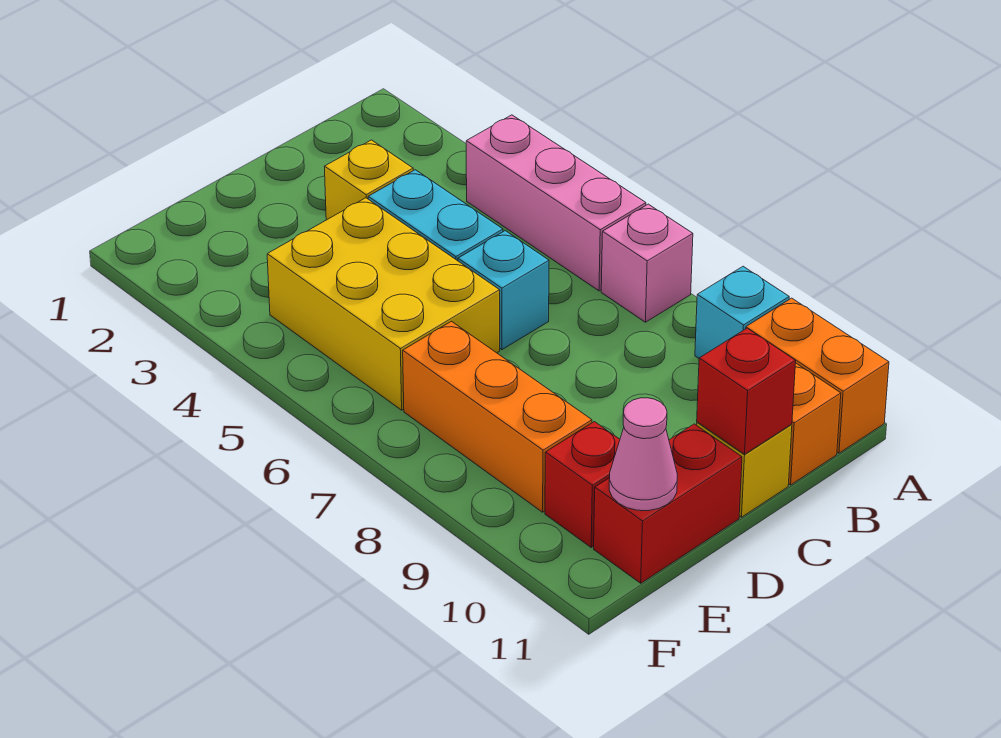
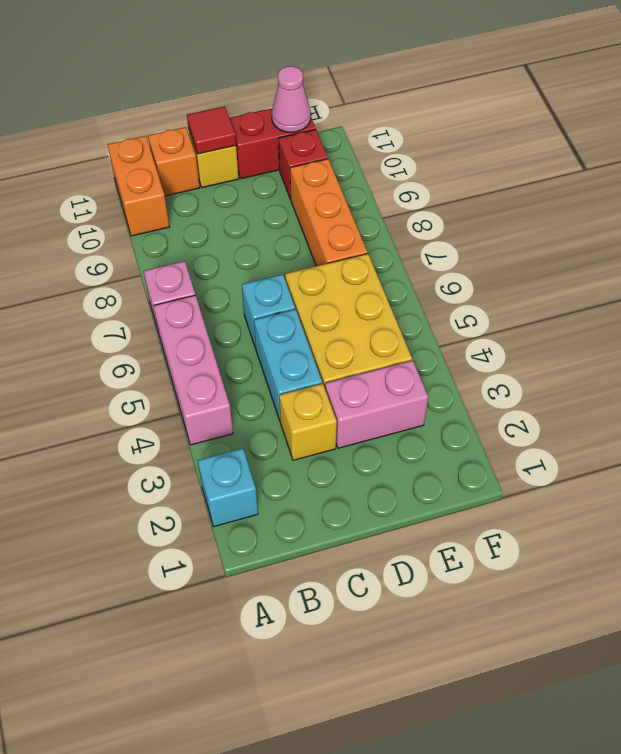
cyan 1x1 brick [695,266,789,358] -> cyan 1x1 brick moved to [198,448,258,526]
red 1x1 brick [697,328,796,454] -> red 1x1 tile [187,106,236,154]
none -> pink 1x2 brick [325,360,428,448]

